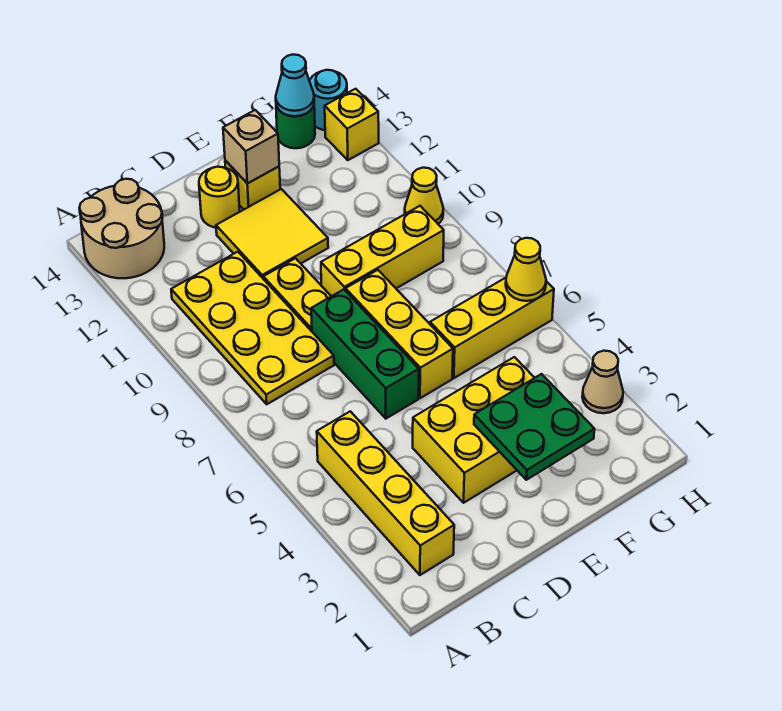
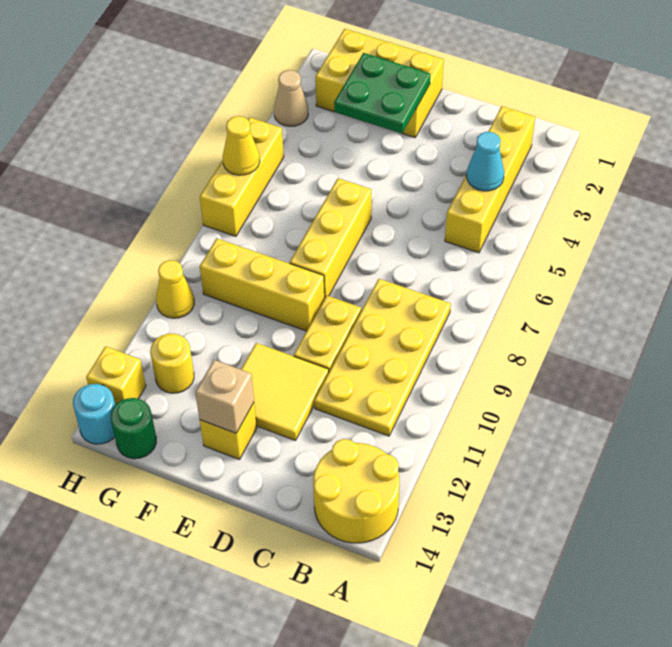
tan 2x2 round brick [79,179,164,278] -> yellow 2x2 round brick [313,439,399,543]
yellow 2x3 brick [413,357,534,503] -> yellow 2x3 brick moved to [315,29,444,138]
green 1x3 brick [311,289,419,418] -> none
yellow 1x1 round brick [199,167,240,228] -> yellow 1x1 round brick moved to [150,334,194,393]
yellow 1x3 brick [430,278,554,378] -> yellow 1x3 brick turned to [200,117,284,236]
cyan 1x1 cone [276,54,314,116] -> cyan 1x1 cone moved to [467,132,504,191]

